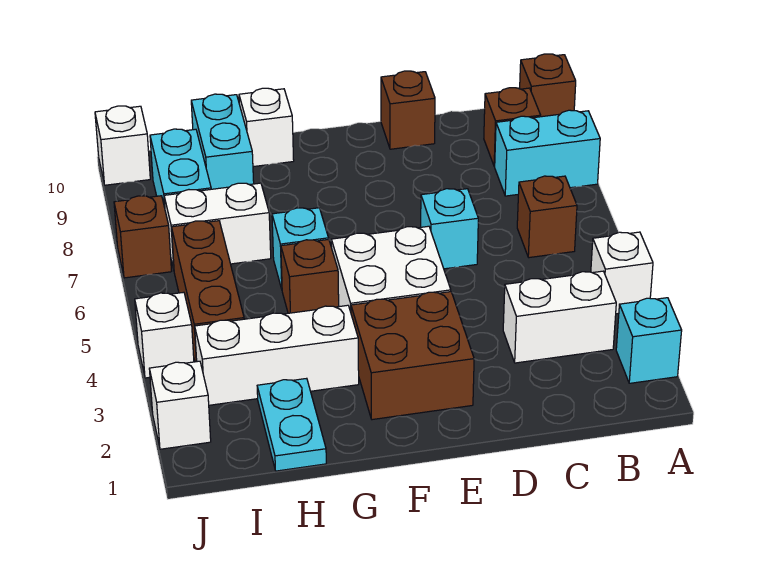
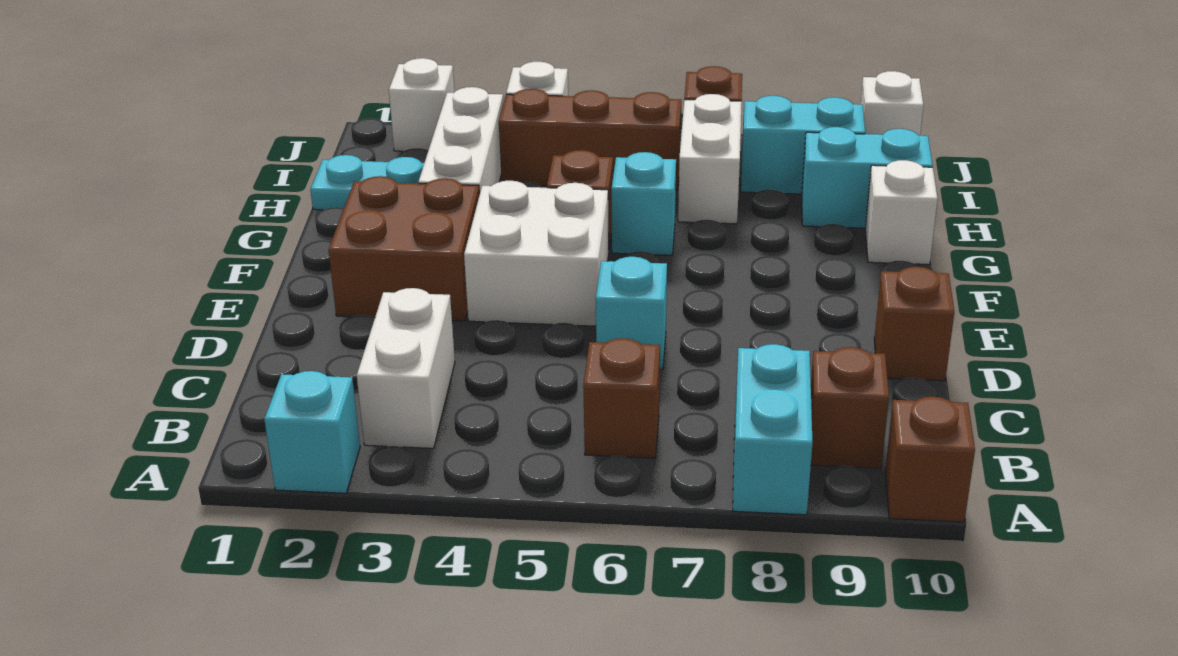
white 1x1 brick [591,232,653,314] -> none

